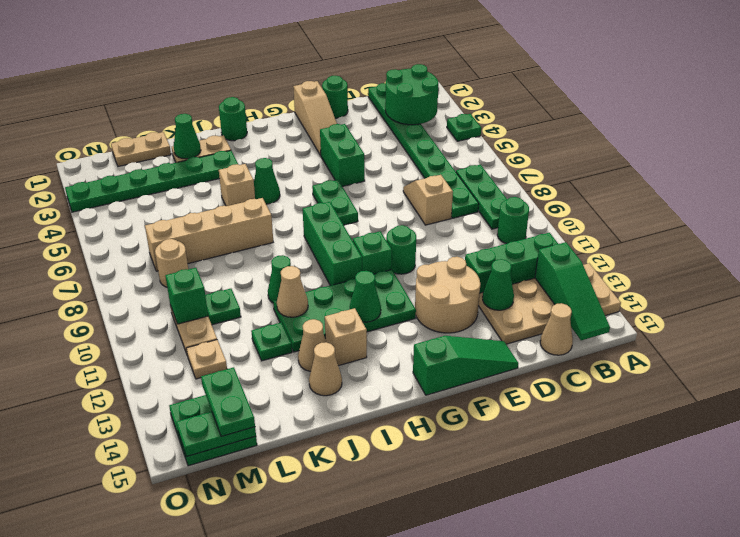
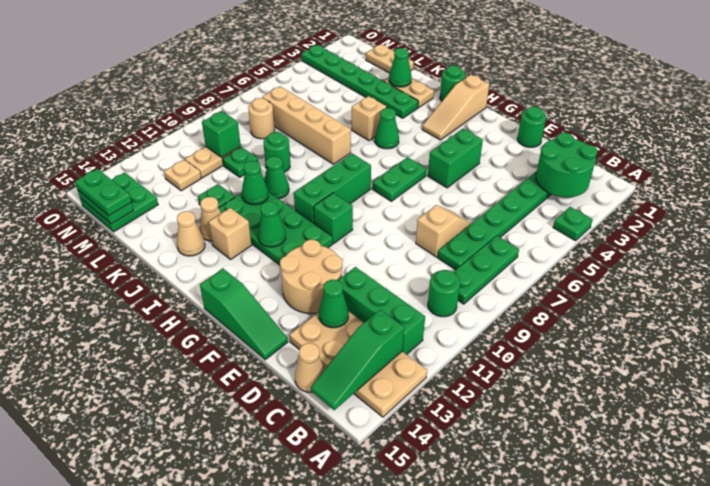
tan 1x3 slope [293,81,337,155] -> tan 1x3 slope moved to [422,75,489,140]
green 1x1 round brick [386,225,416,274] -> green 1x1 round brick moved to [263,132,290,172]
tan 1x1 cone [277,266,308,317] -> green 1x1 cone [242,161,268,205]
green 1x2 plate [201,367,255,437] -> green 1x2 plate turned to [75,169,132,216]

